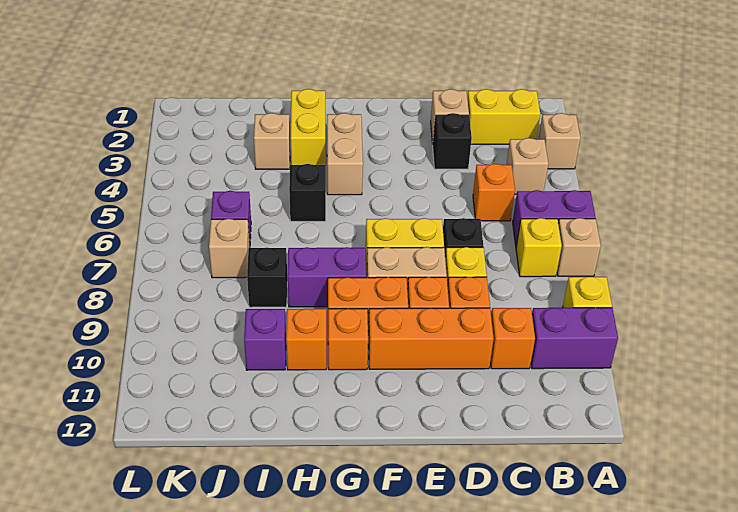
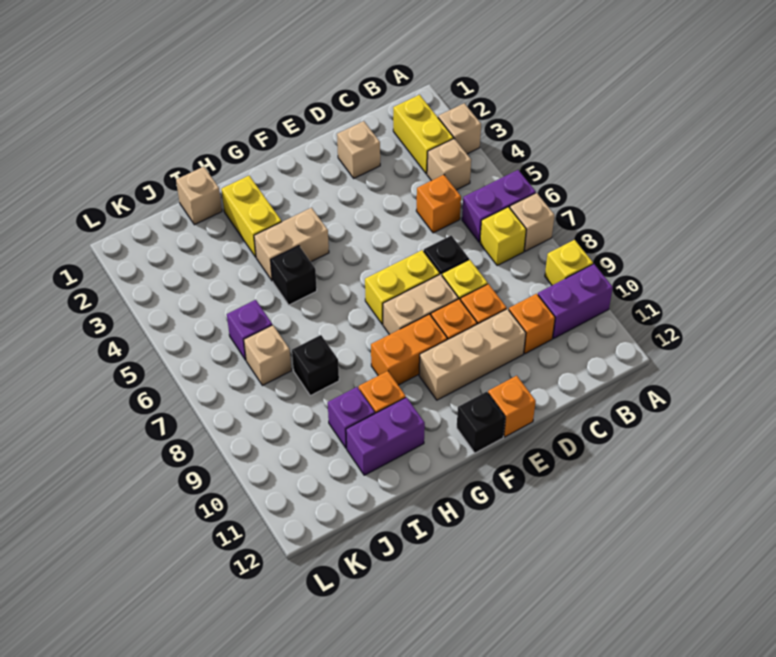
yellow 1x2 brick [467,89,540,144] -> yellow 1x2 brick turned to [393,95,453,174]
black 1x1 brick [432,113,472,169] -> black 1x1 brick moved to [457,392,505,453]
orange 1x3 brick [368,308,494,369] -> tan 1x3 brick [419,309,526,400]
tan 1x2 brick [327,113,363,195] -> tan 1x2 brick turned to [254,208,329,281]
purple 1x2 brick [288,247,366,307] -> purple 1x2 brick moved to [346,397,425,475]
orange 1x1 brick [328,309,368,370] -> orange 1x1 brick moved to [488,376,536,437]
tan 1x1 brick [254,113,290,169] -> tan 1x1 brick moved to [176,167,222,225]

